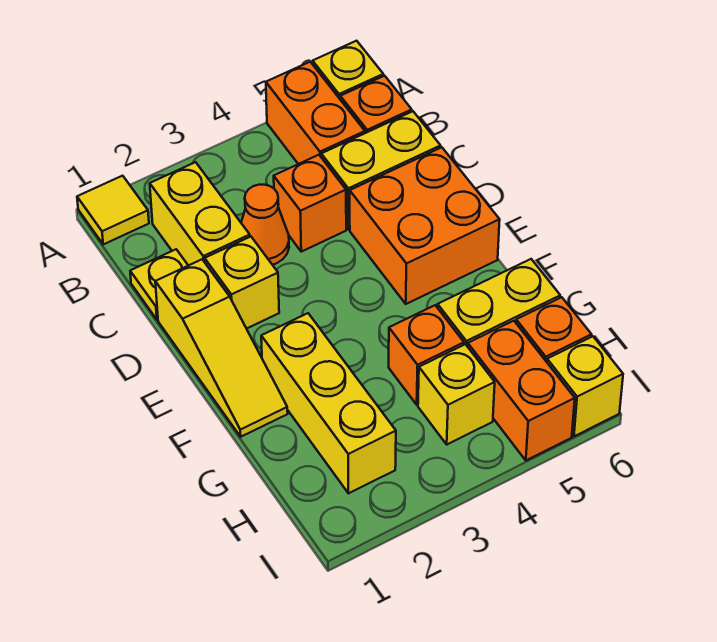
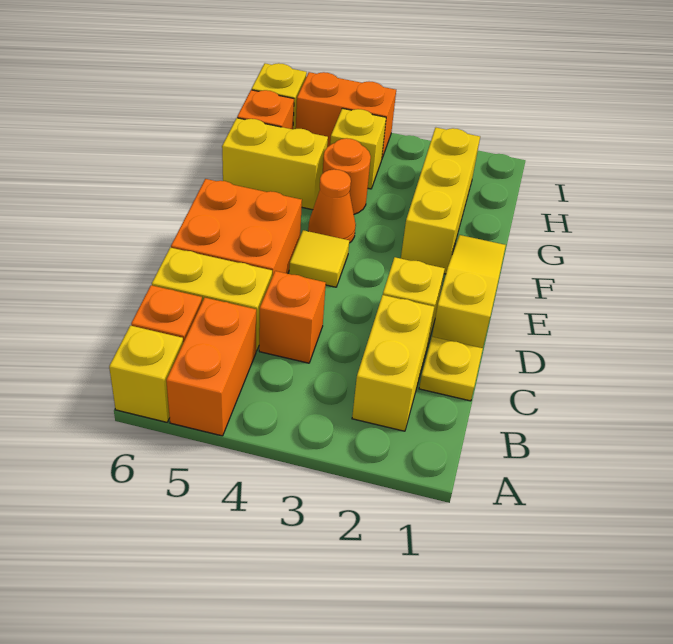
yellow 1x1 tile [77,176,149,244] -> yellow 1x1 tile moved to [289,230,349,287]
orange 1x1 cone [241,185,289,265] -> orange 1x1 cone moved to [308,169,356,243]
orange 1x1 brick [389,305,464,405] -> orange 1x1 round brick [323,138,371,214]
orange 1x2 brick [468,321,575,460] -> orange 1x2 brick turned to [296,72,396,158]

